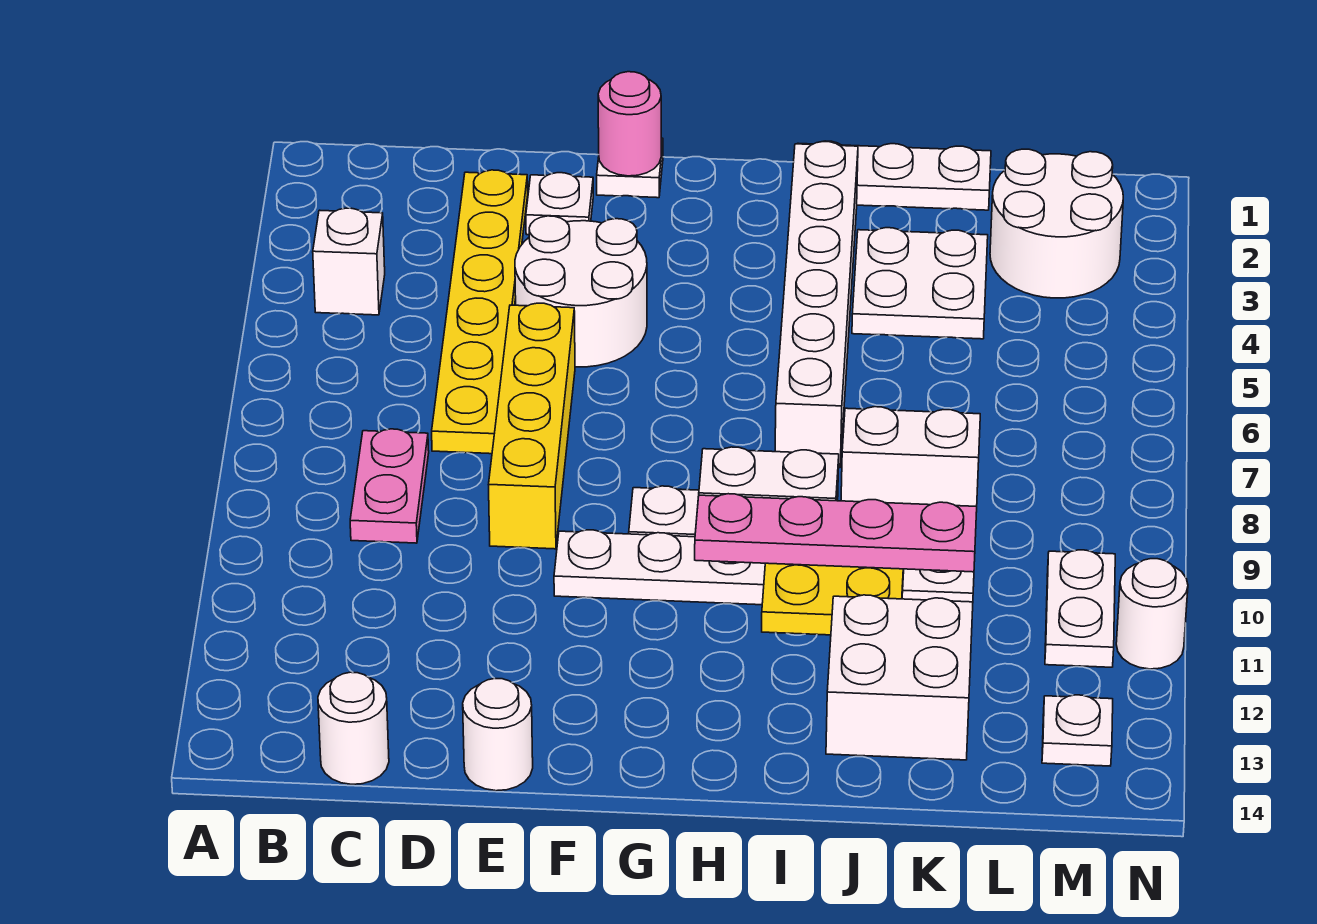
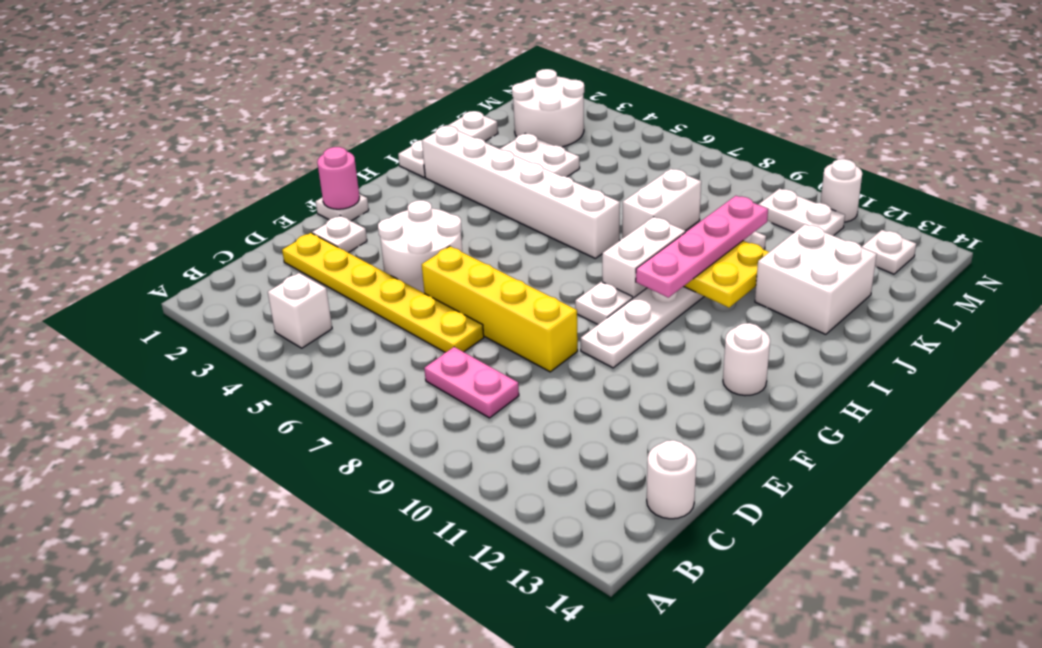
white 1x1 round brick [463,678,533,791] -> white 1x1 round brick moved to [723,323,770,396]

